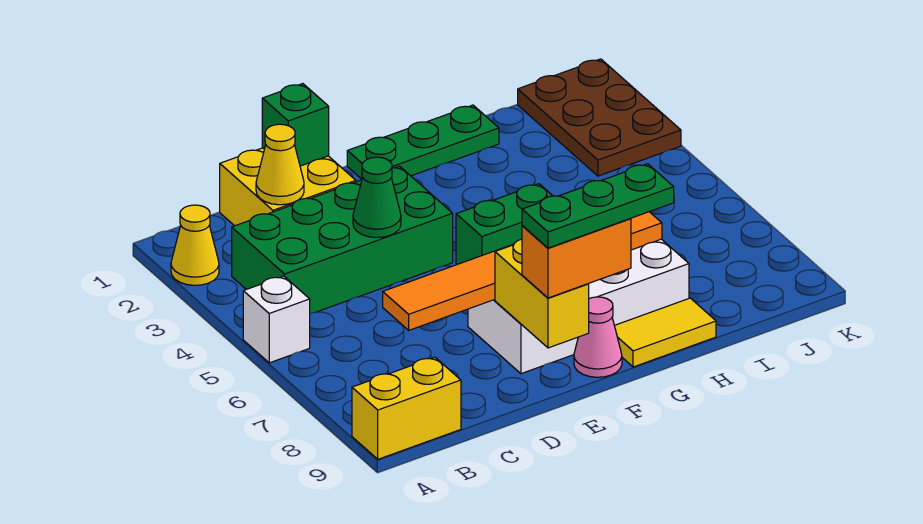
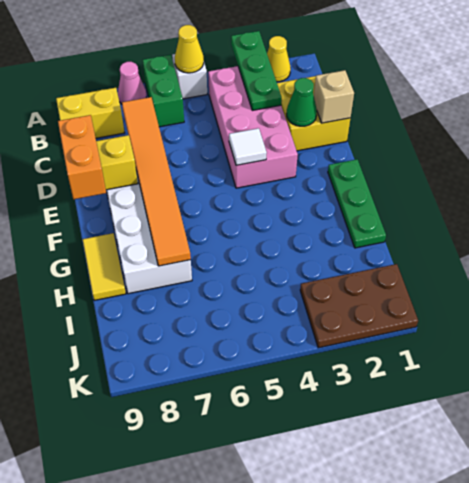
yellow 1x2 brick [352,357,461,459] -> yellow 1x2 brick turned to [56,88,124,138]
green 2x4 brick [232,166,453,314] -> pink 2x4 brick [208,66,298,188]
yellow 1x1 cone [256,124,304,205] -> yellow 1x1 cone moved to [175,25,204,73]
green 1x1 brick [262,84,329,166] -> tan 1x1 brick [314,70,354,123]
green 1x1 cone [353,157,401,238] -> green 1x1 cone moved to [286,78,317,126]
none -> white 1x1 tile [229,128,267,165]
green 1x3 plate [522,164,674,248] -> green 1x3 plate moved to [231,31,282,110]
green 1x2 brick [456,184,552,264] -> green 1x2 brick moved to [143,55,184,127]
pink 1x1 cone [574,297,622,377] -> pink 1x1 cone moved to [118,62,146,104]

